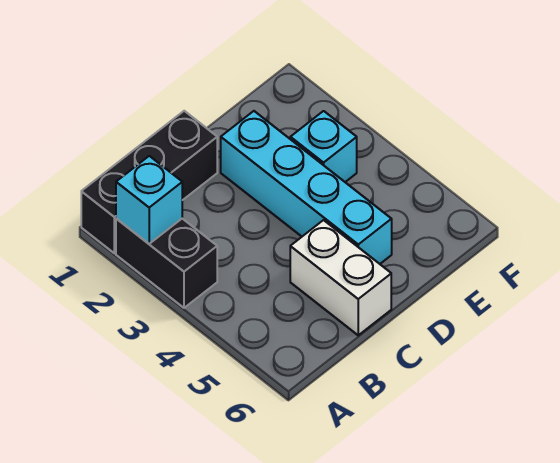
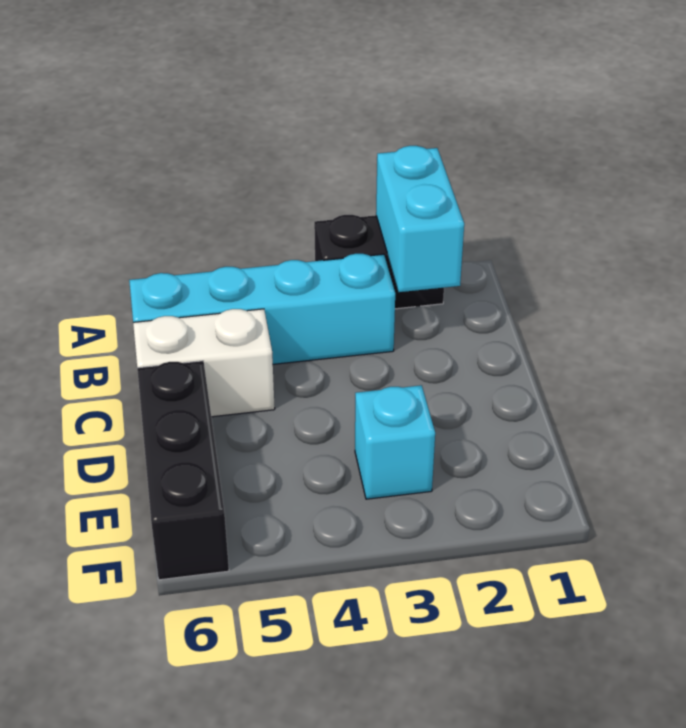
black 1x3 brick [81,111,217,253] -> black 1x3 brick moved to [137,361,229,580]
cyan 1x1 brick [116,156,182,244] -> cyan 1x2 brick [376,146,464,292]
cyan 1x4 brick [221,111,392,264] -> cyan 1x4 brick moved to [129,254,395,364]

